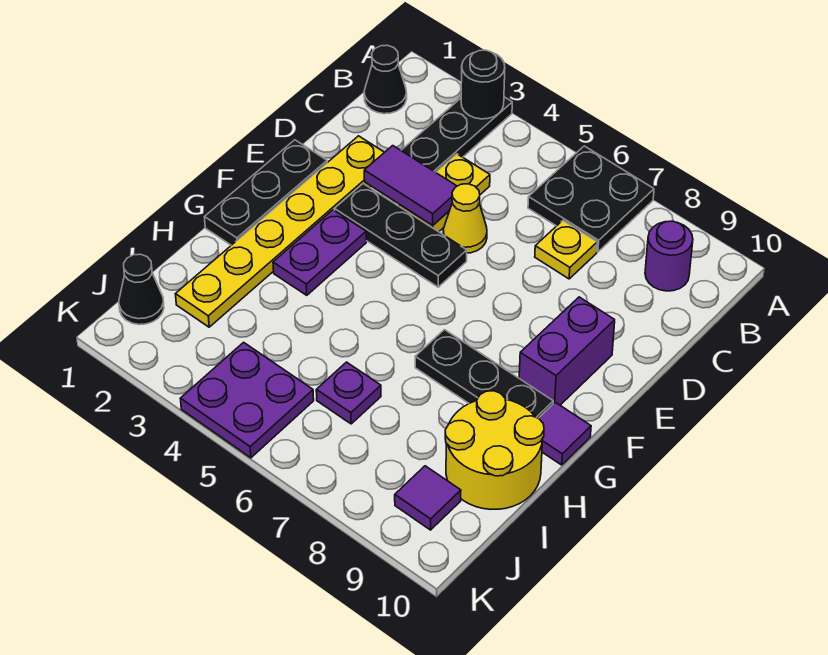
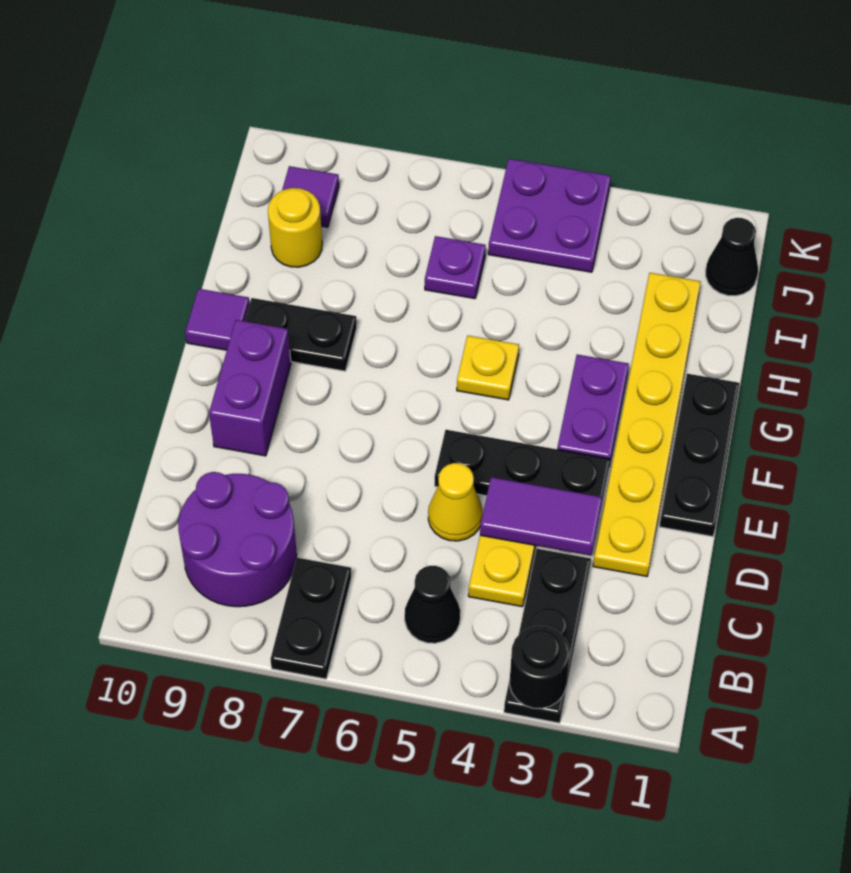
black 2x2 plate [528,146,654,252] -> black 1x2 plate [270,558,351,679]
black 1x1 cone [364,45,407,114] -> black 1x1 cone moved to [405,566,460,643]
purple 1x1 round brick [645,221,693,291] -> purple 2x2 round brick [178,472,297,607]
yellow 1x1 plate [535,221,597,279] -> yellow 1x1 plate moved to [457,336,519,400]
black 1x3 plate [415,330,553,418] -> black 1x2 plate [245,298,357,371]
yellow 2x2 round brick [445,391,544,509] -> yellow 1x1 round brick [268,188,322,267]

